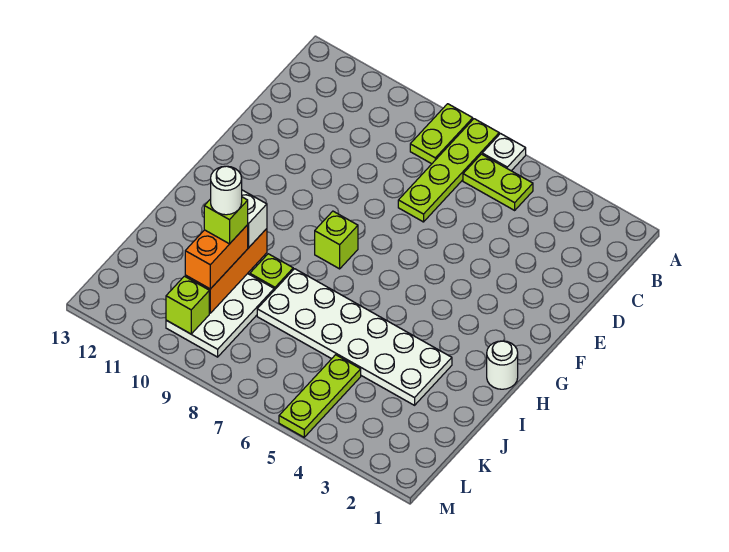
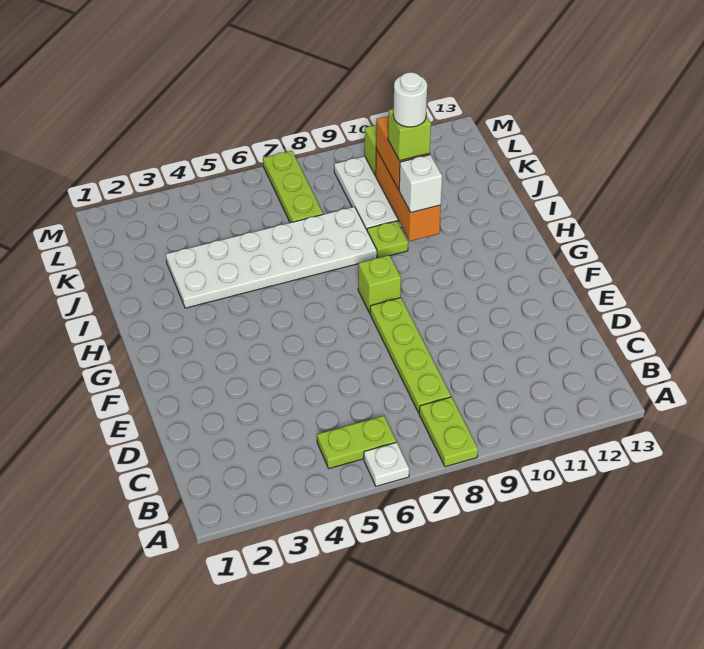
lime 1x4 plate [398,119,499,222] -> lime 1x4 plate moved to [370,298,451,413]
white 1x1 round brick [487,341,518,389] -> none
lime 1x3 plate [279,355,361,437] -> lime 1x3 plate moved to [263,151,323,223]

